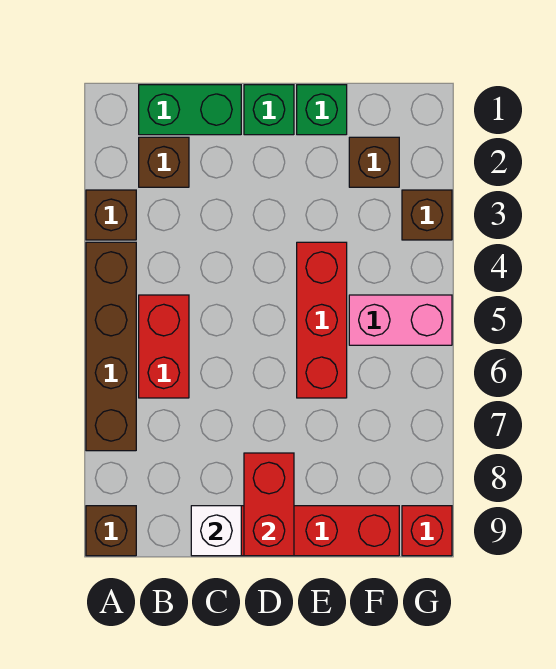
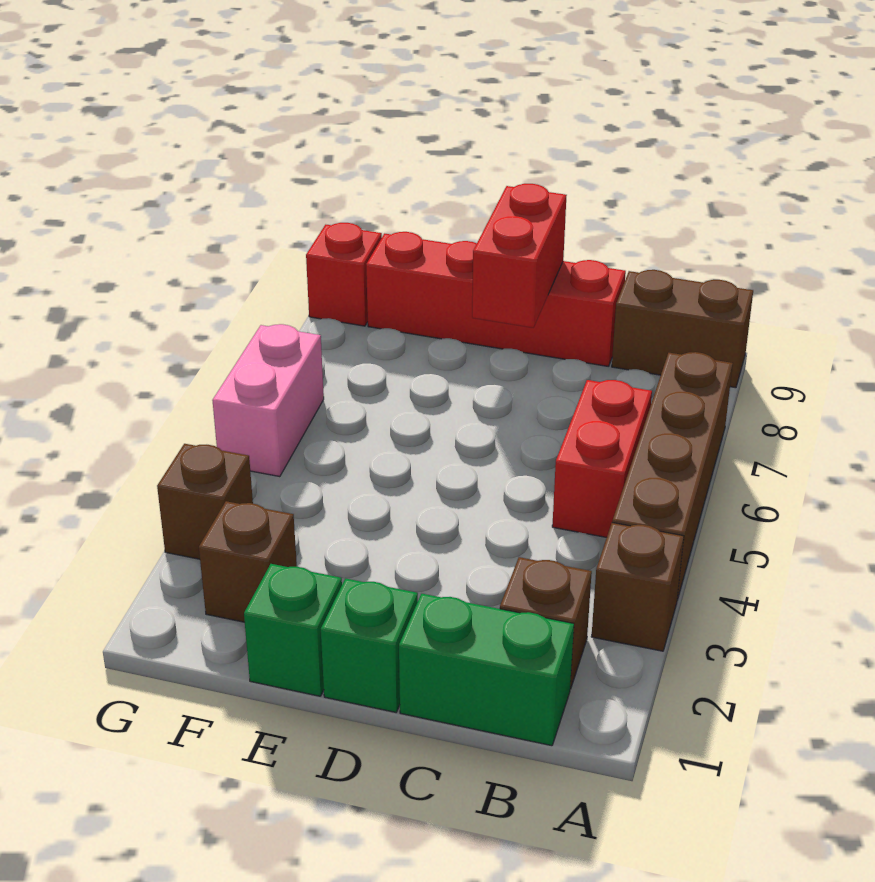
brown 1x1 brick [86,506,136,556] -> brown 1x2 brick [612,270,753,388]
white 1x1 brick [191,506,241,556] -> none
red 1x3 brick [297,242,347,398] -> none
pink 1x2 brick [349,295,452,345] -> pink 1x2 brick turned to [212,324,324,477]

